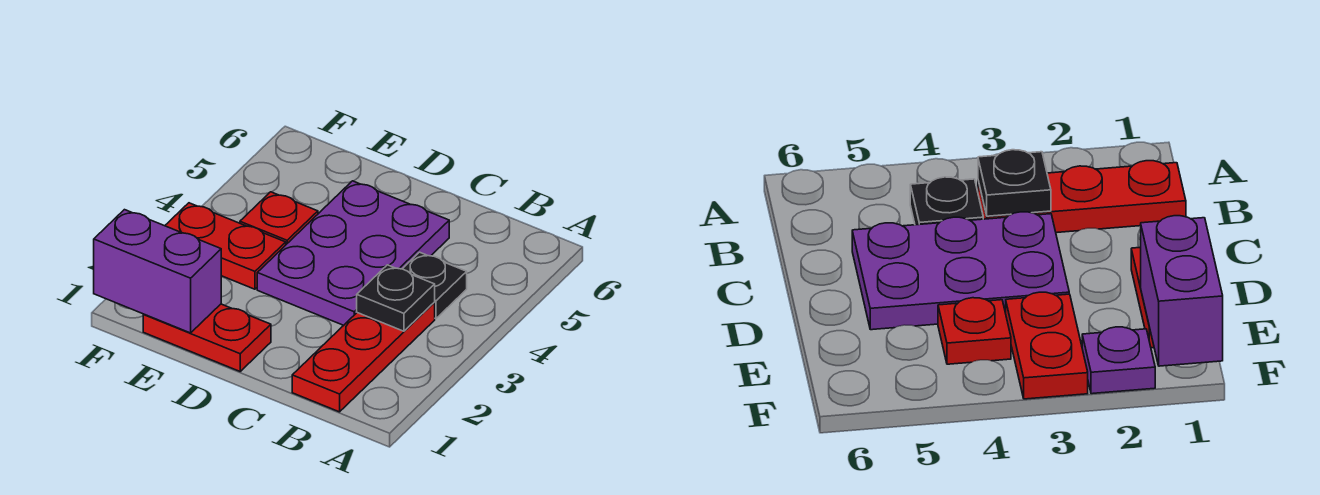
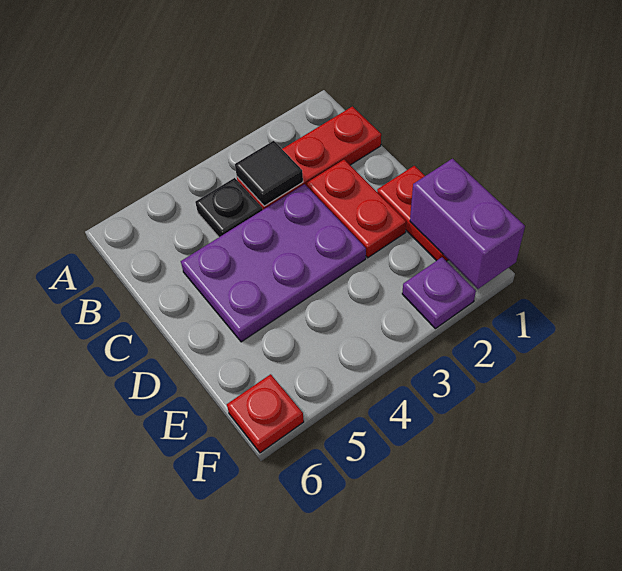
black 1x1 plate [357,265,435,331] -> black 1x1 tile [235,141,303,206]
red 1x2 plate [165,203,286,289] -> red 1x2 plate moved to [307,160,406,258]
red 1x1 plate [240,192,318,244] -> red 1x1 plate moved to [227,374,304,453]

